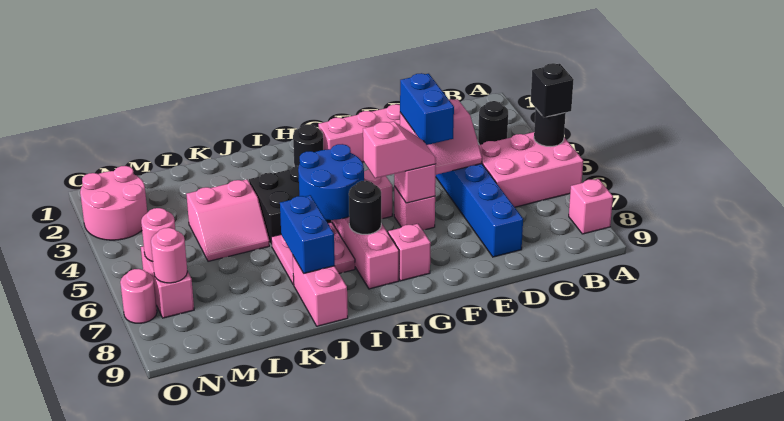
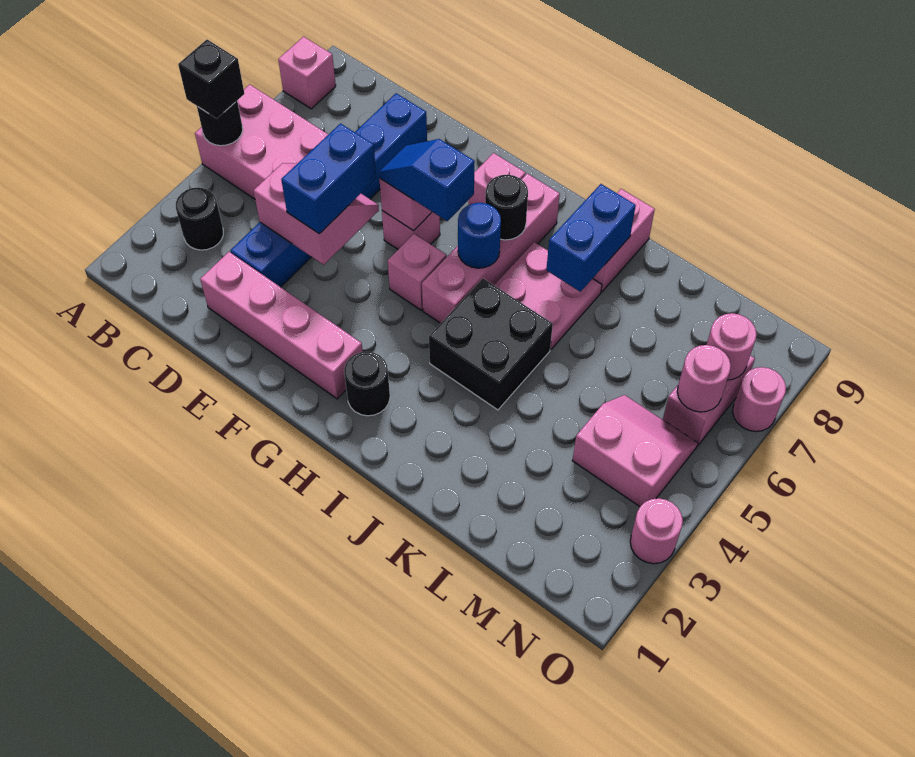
pink 1x2 slope [363,121,436,178] -> blue 1x2 slope [379,139,475,221]
blue 2x2 round brick [298,144,364,220] -> blue 1x1 round brick [458,203,501,268]
pink 2x2 slope [186,179,270,261] -> pink 2x2 slope moved to [572,395,698,507]
pink 2x2 round brick [80,166,147,240] -> pink 1x1 round brick [630,498,683,564]

